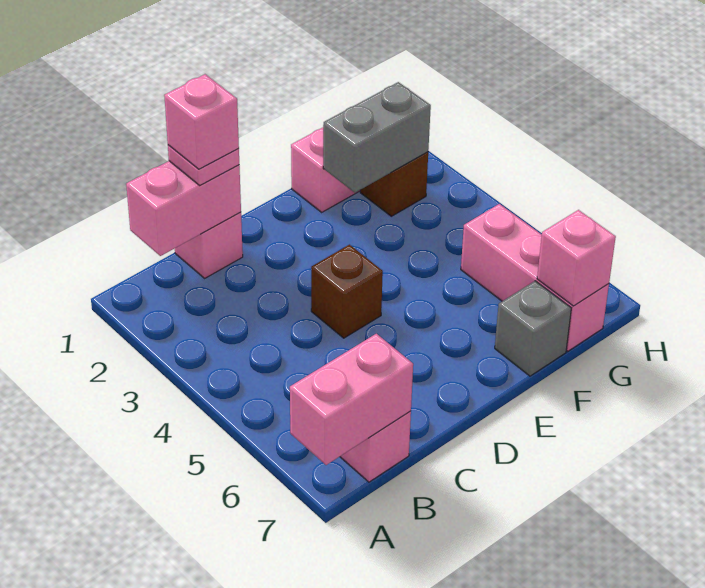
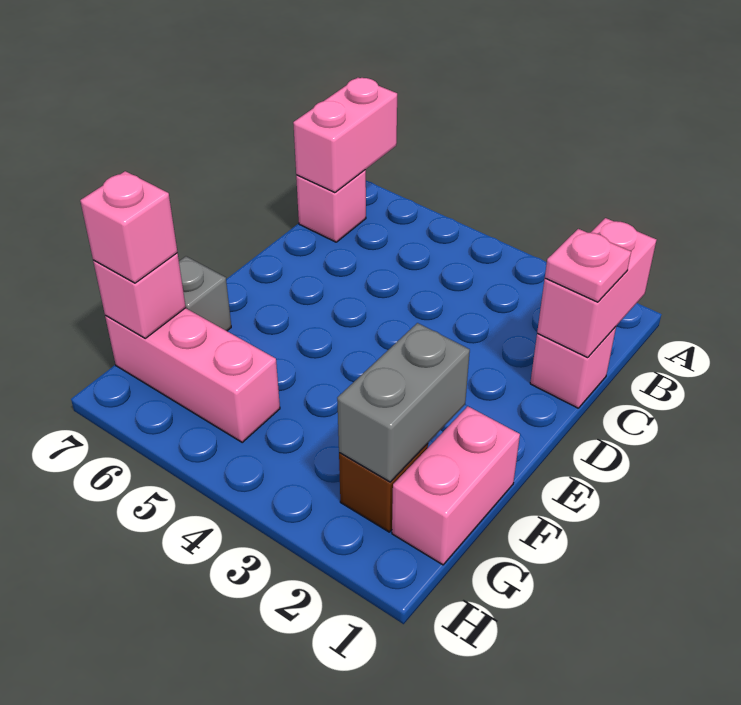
pink 1x1 brick [164,74,239,169] -> pink 1x1 brick moved to [80,171,177,283]
brown 1x1 brick [311,245,383,338] -> none

